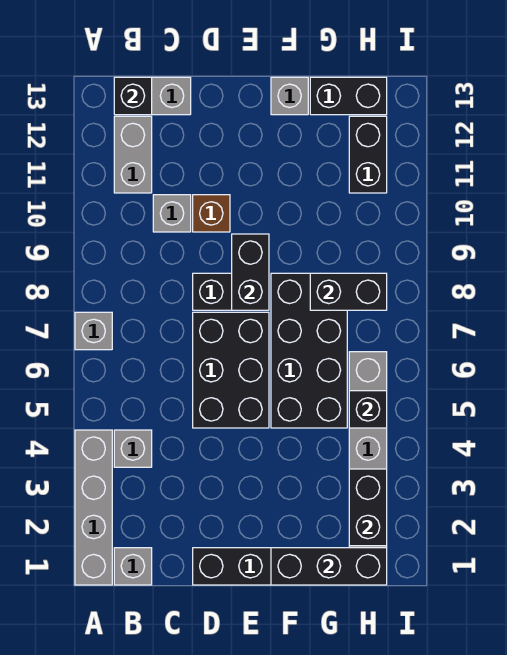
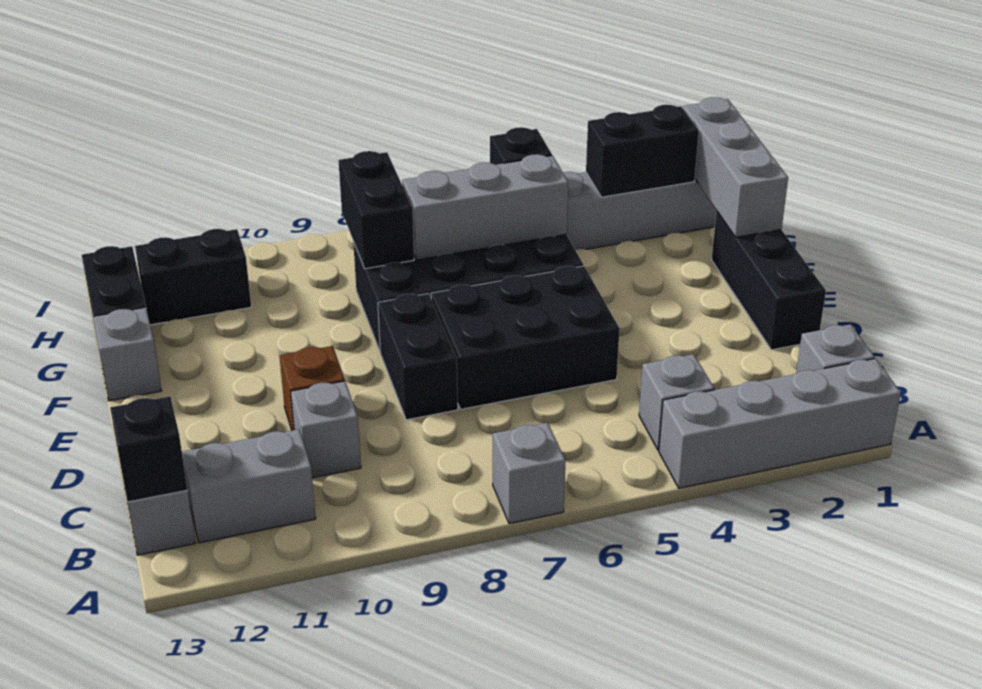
black 1x2 brick [232,234,269,310] -> none
black 1x3 brick [271,548,387,585] -> grey 1x3 brick [683,97,788,237]
none -> grey 1x3 brick [402,154,568,260]

